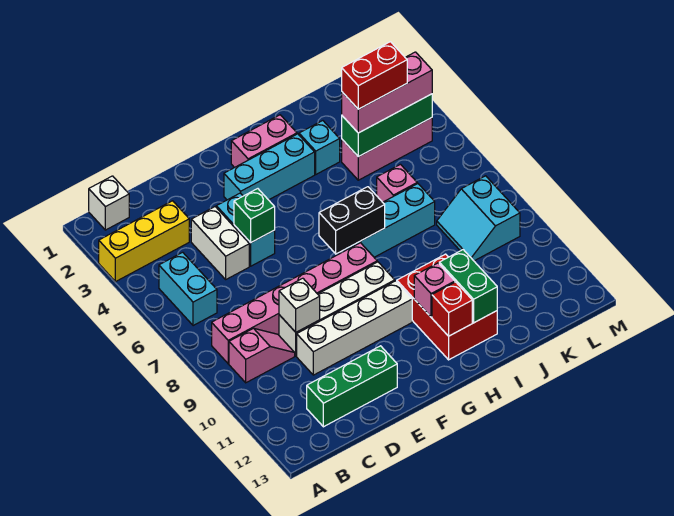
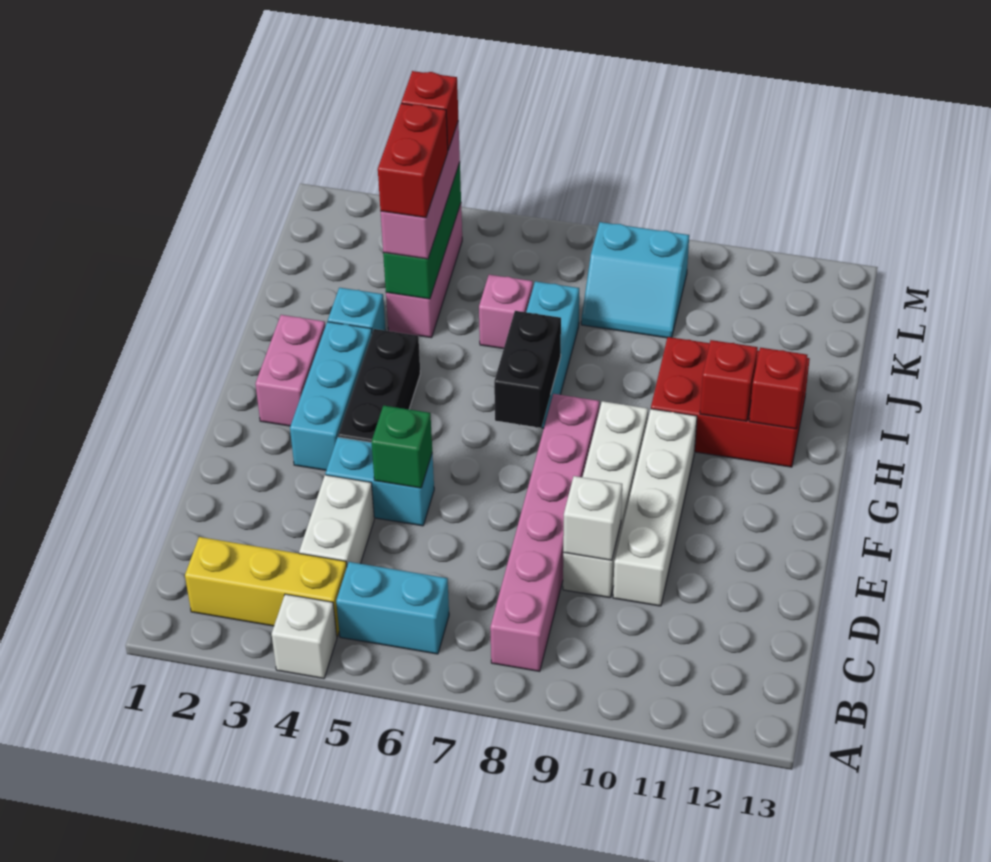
yellow 1x3 brick [99,201,189,282] -> yellow 1x3 brick turned to [185,537,347,637]
white 1x1 brick [89,176,129,230] -> white 1x1 brick moved to [272,594,337,678]
pink 1x2 slope [229,328,295,383] -> none
green 1x3 brick [307,346,397,427] -> none
white 1x2 brick [191,207,249,279] -> white 1x2 brick turned to [299,475,374,565]
none -> black 1x3 brick [338,329,420,442]
pink 1x1 brick [414,263,455,317] -> red 1x1 brick [700,340,758,421]
green 1x2 brick [439,250,497,323] -> none
none -> red 1x1 brick [401,71,458,150]

